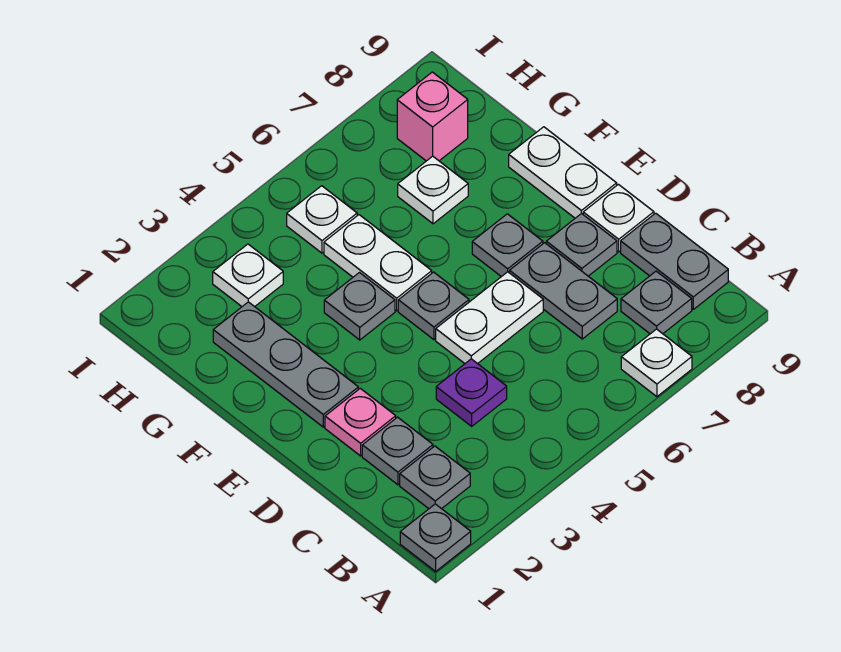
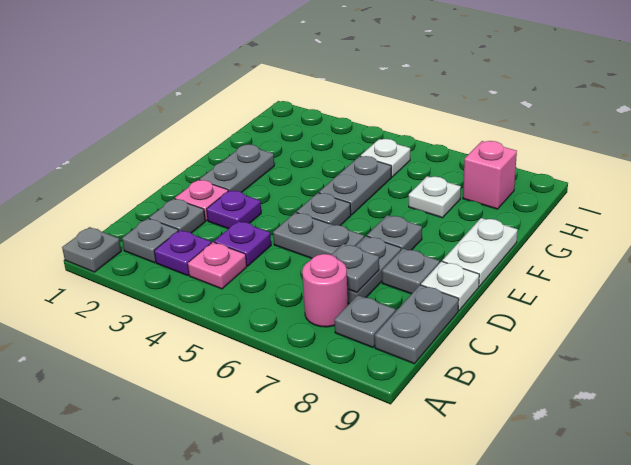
white 1x1 plate [621,329,692,397] -> none
none -> purple 1x1 plate [154,230,211,276]
none -> pink 1x1 plate [188,242,247,289]
none -> pink 1x1 round brick [302,254,348,327]
none -> purple 1x1 plate [207,190,261,229]
white 1x2 plate [436,272,543,364] -> grey 1x2 plate [273,212,364,258]
grey 1x3 plate [213,302,358,427] -> grey 1x2 plate [200,144,274,192]
grey 1x1 plate [324,273,395,340] -> grey 1x1 plate moved to [331,244,379,293]
white 1x2 plate [324,215,432,311] -> grey 1x2 plate [319,156,391,215]
white 1x1 plate [213,244,283,307] -> none

